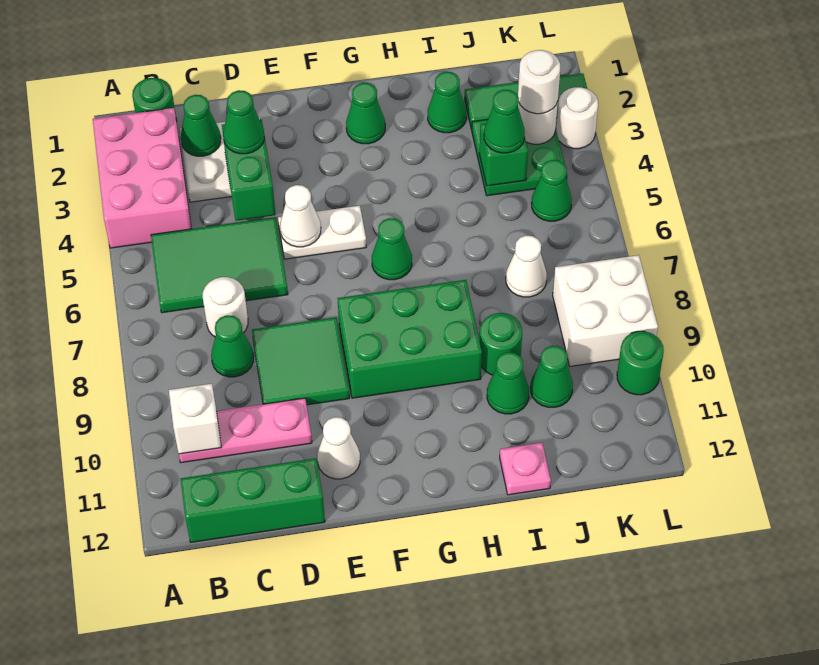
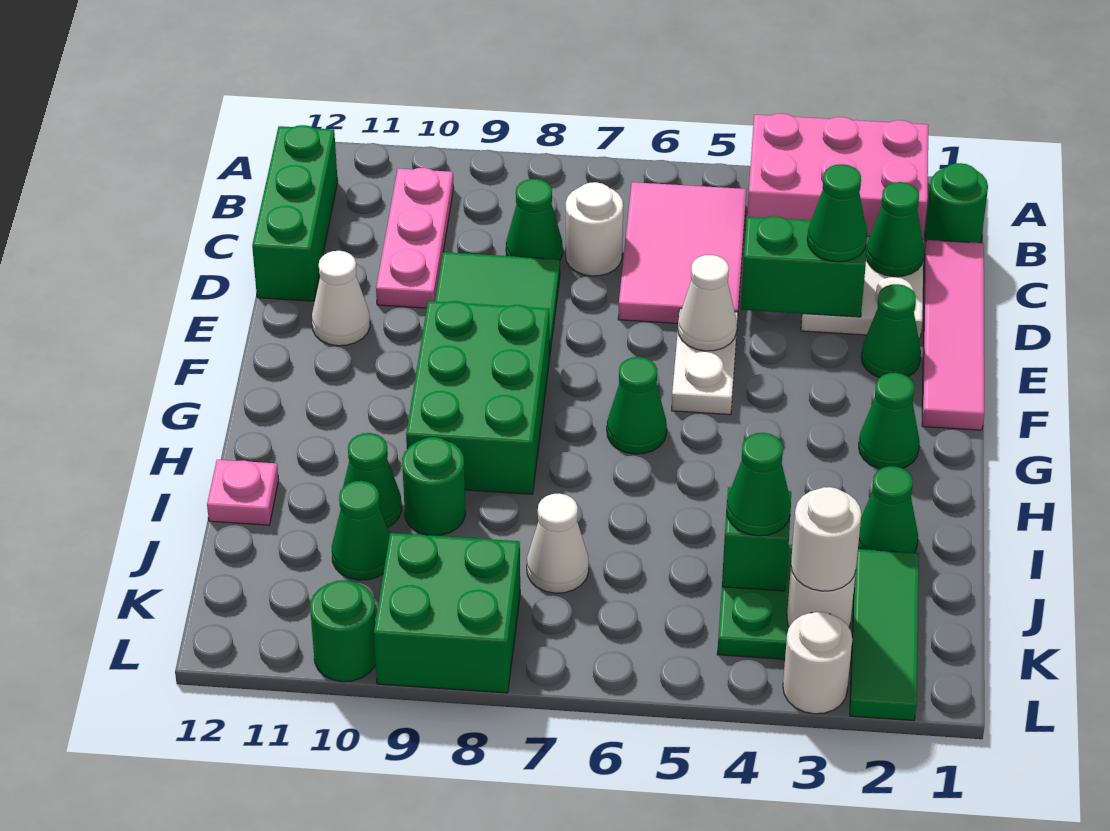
green 2x3 tile [151,217,288,313] -> pink 2x3 tile [618,182,746,323]
white 1x1 brick [169,384,221,454] -> none
none -> pink 1x4 tile [922,240,984,430]
green 1x1 cone [531,160,572,221] -> green 1x1 cone moved to [861,284,921,378]
white 2x2 brick [553,255,658,366] -> green 2x2 brick [374,533,520,693]

